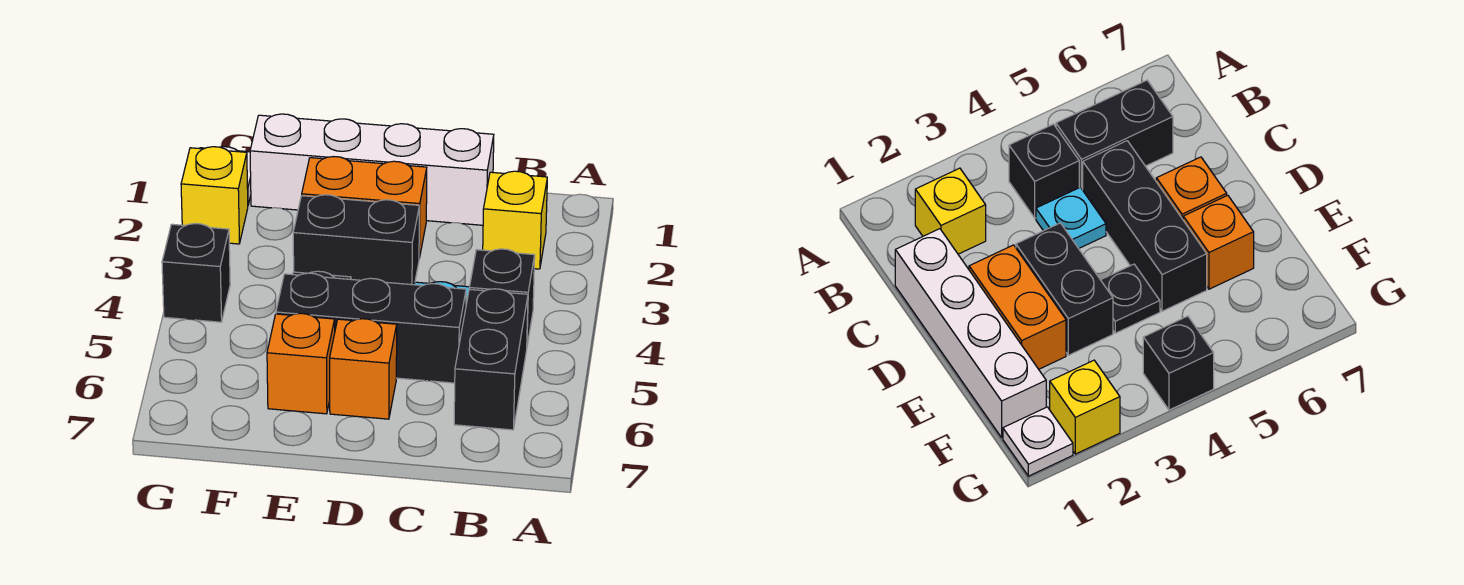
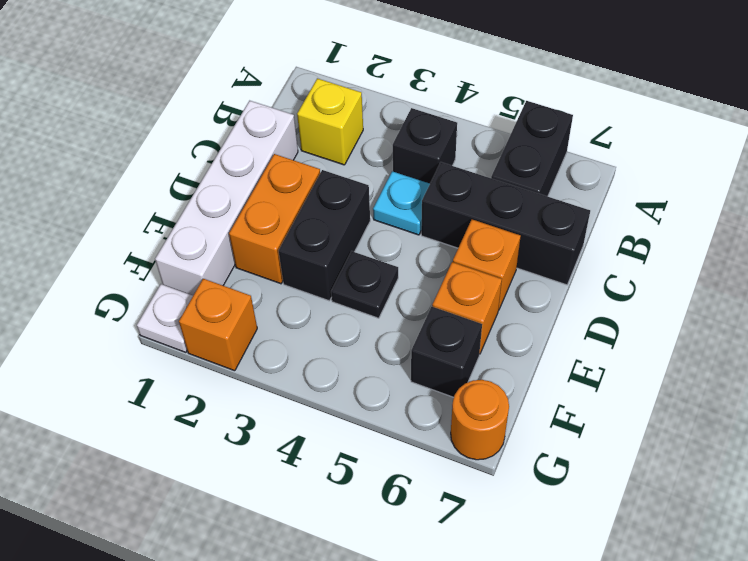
black 1x2 brick [454,289,528,430] -> black 1x2 brick turned to [491,101,573,197]
black 1x3 brick [276,273,466,383] -> black 1x3 brick turned to [421,162,590,285]
yellow 1x1 brick [181,147,248,244] -> orange 1x1 brick [179,279,257,371]
black 1x1 brick [162,224,230,322] -> black 1x1 brick moved to [411,307,482,397]
none -> orange 1x1 round brick [451,380,509,460]

